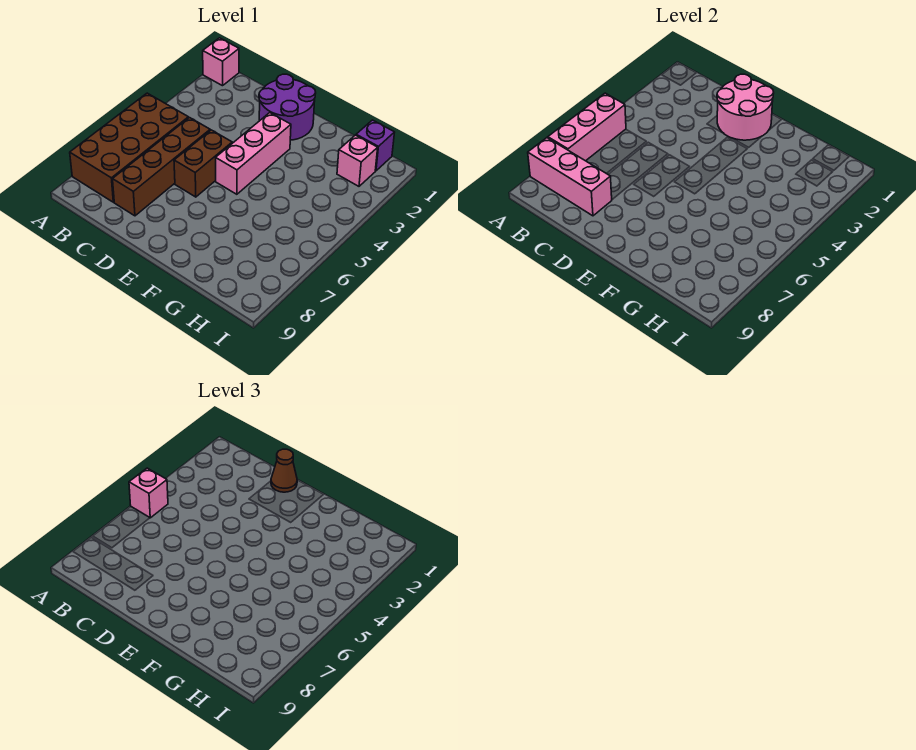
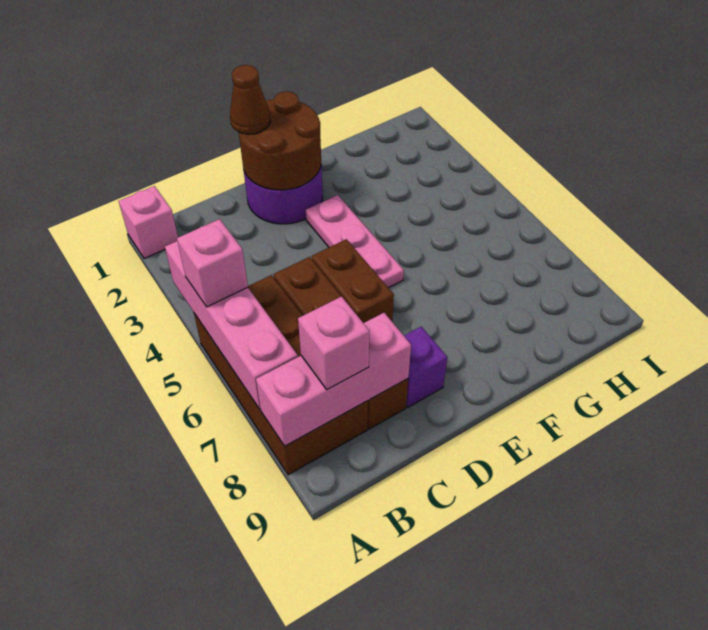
pink 1x3 brick [548,93,626,161] -> pink 1x4 brick [165,241,298,409]
pink 2x2 round brick [717,74,774,140] -> brown 2x2 round brick [239,91,321,190]
pink 1x3 brick [216,113,291,194] -> pink 1x3 plate [306,195,404,288]
purple 1x1 brick [356,120,395,171] -> purple 1x1 brick moved to [404,327,447,407]
pink 1x1 brick [337,135,378,186] -> pink 1x1 brick moved to [298,296,369,390]

